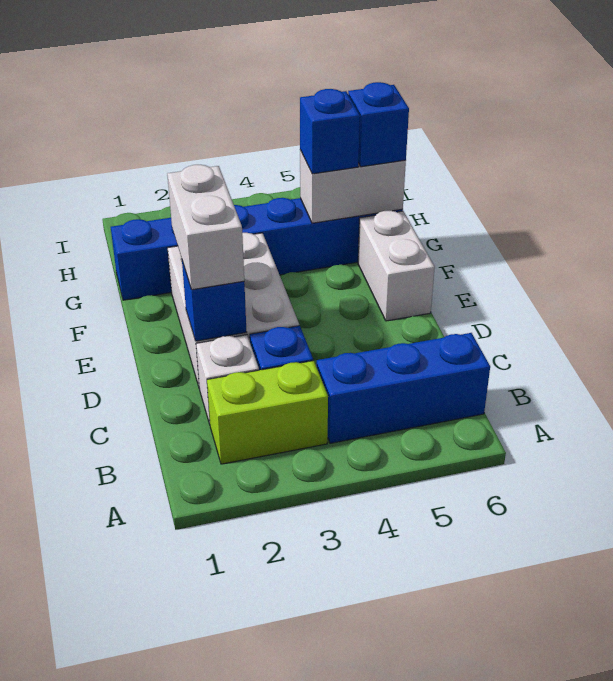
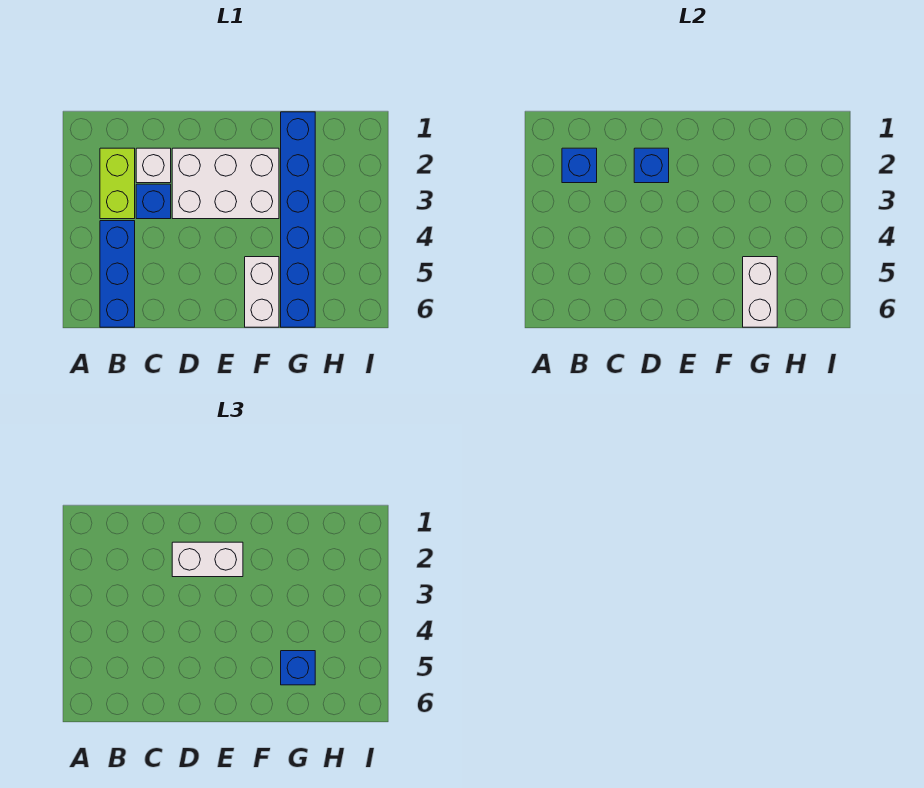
white 1x2 brick [358,211,435,321] -> white 1x2 brick turned to [245,257,279,327]
blue 1x1 brick [348,82,409,167] -> blue 1x1 brick moved to [562,148,597,183]

